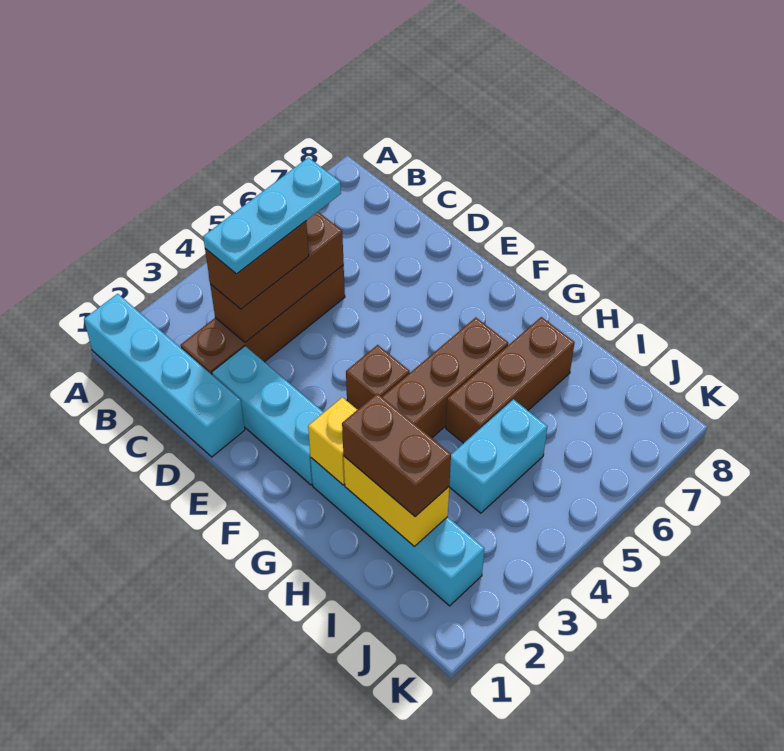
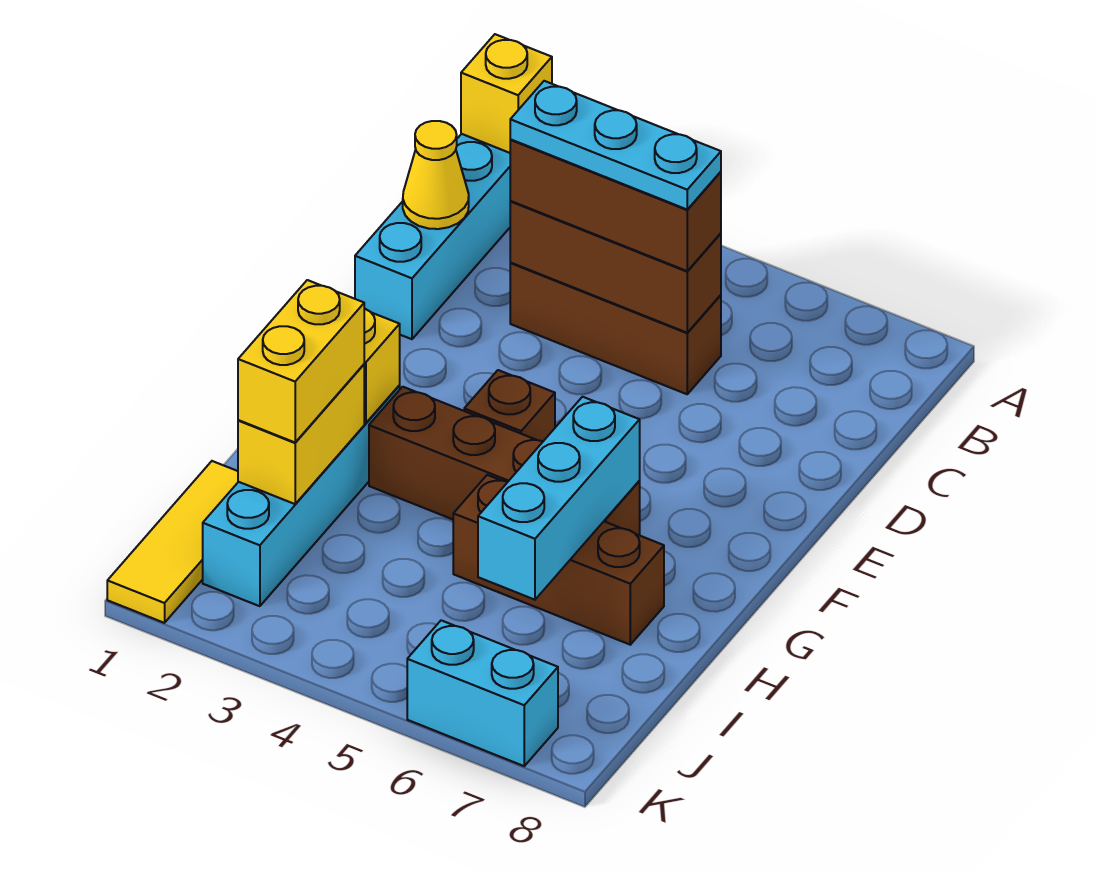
none -> yellow 1x1 brick [461,34,552,153]
none -> yellow 1x1 cone [403,121,469,229]
brown 1x4 brick [180,265,345,375] -> brown 1x3 brick [510,263,721,394]
brown 1x2 brick [205,221,309,309] -> brown 1x3 brick [510,140,721,271]
cyan 1x3 brick [212,346,324,485] -> cyan 1x3 brick moved to [478,397,640,600]
brown 1x2 brick [342,393,451,516] -> yellow 1x2 brick [238,280,364,442]
none -> yellow 1x3 tile [107,461,238,623]
cyan 1x2 brick [449,399,547,513] -> cyan 1x2 brick moved to [407,620,558,766]

